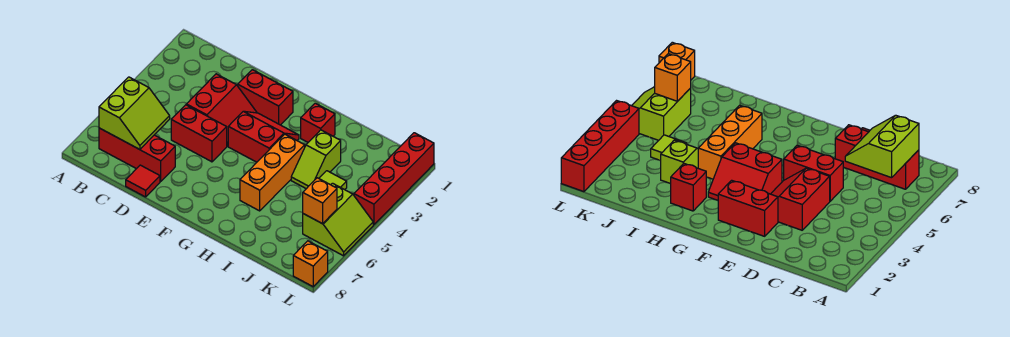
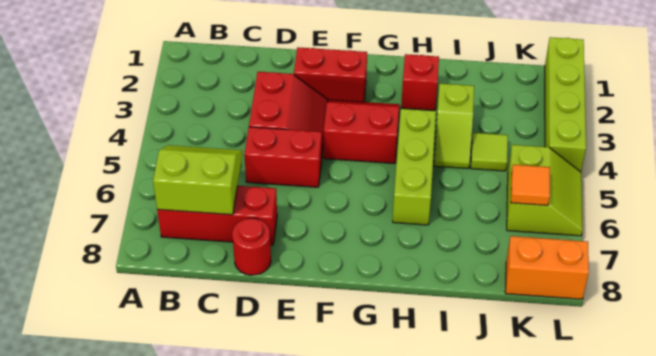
lime 2x2 slope [99,77,170,150] -> lime 2x2 slope turned to [153,145,242,215]
red 1x1 tile [126,165,160,197] -> red 1x1 round brick [232,218,271,275]
orange 1x3 brick [240,134,305,211] -> lime 1x3 brick [393,109,436,225]
orange 1x1 brick [303,178,337,224] -> orange 1x1 tile [511,165,550,205]
red 1x4 brick [354,133,434,225] -> lime 1x4 brick [545,37,586,172]
orange 1x1 brick [293,241,328,287] -> orange 1x2 brick [505,236,589,299]

